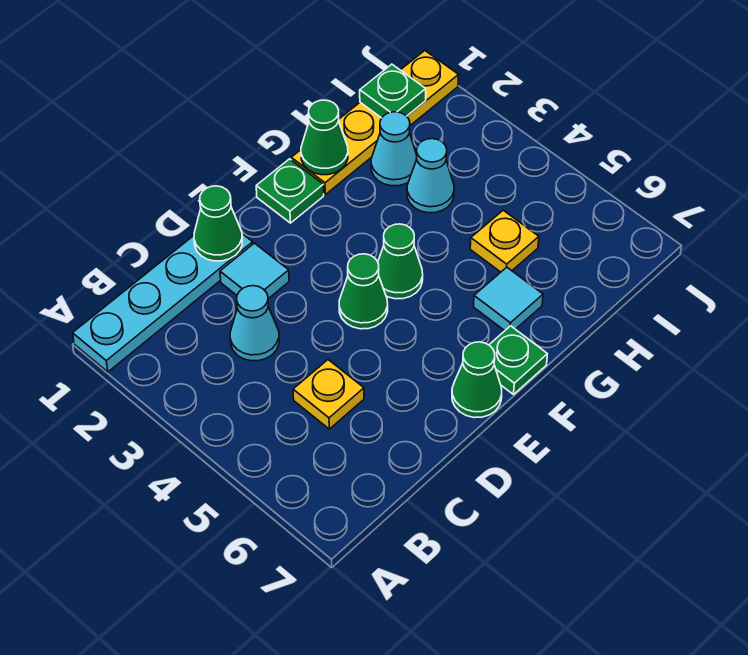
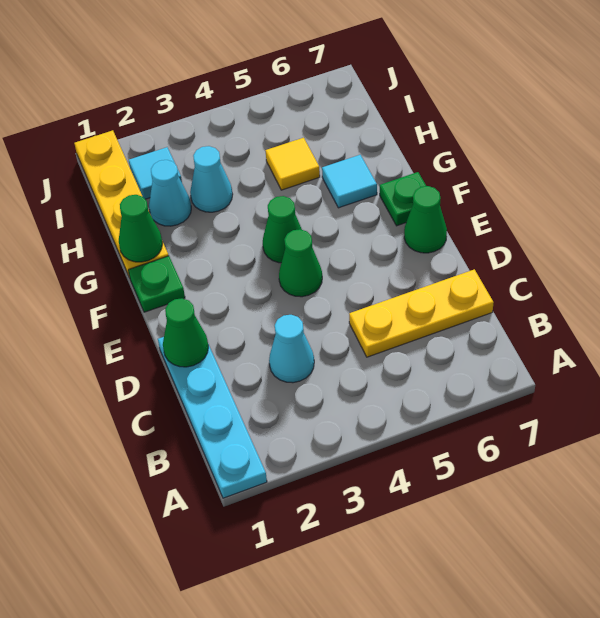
yellow 1x1 plate [293,360,364,429] -> yellow 1x3 plate [349,269,494,357]
cyan 1x1 tile [220,243,289,299] -> cyan 1x1 tile moved to [129,147,182,199]
yellow 1x1 plate [470,210,539,272] -> yellow 1x1 tile [265,138,320,190]
green 1x1 plate [360,64,426,118] -> none

